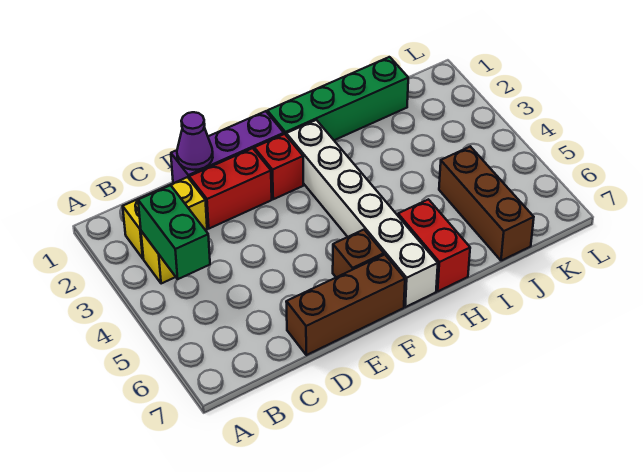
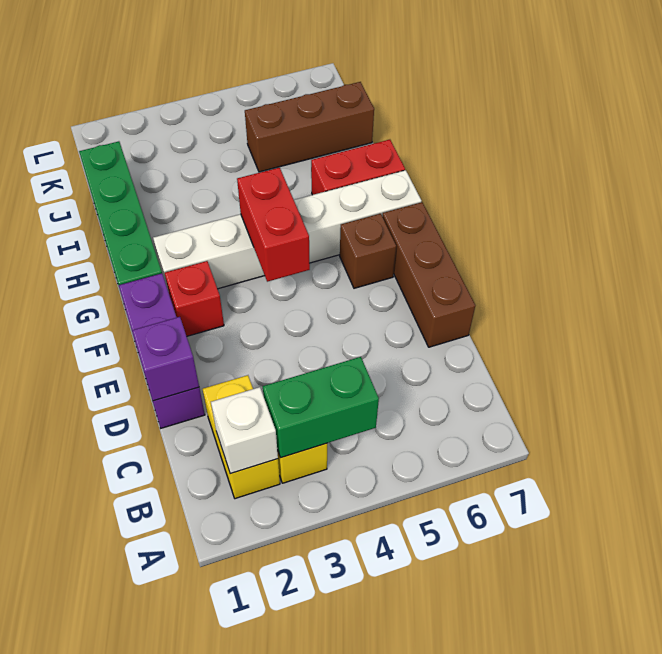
none -> white 1x1 brick [211,387,278,474]
purple 1x1 cone [177,112,213,170] -> purple 1x1 brick [132,317,199,401]
red 1x2 brick [189,148,272,229] -> red 1x2 brick moved to [237,168,310,282]

